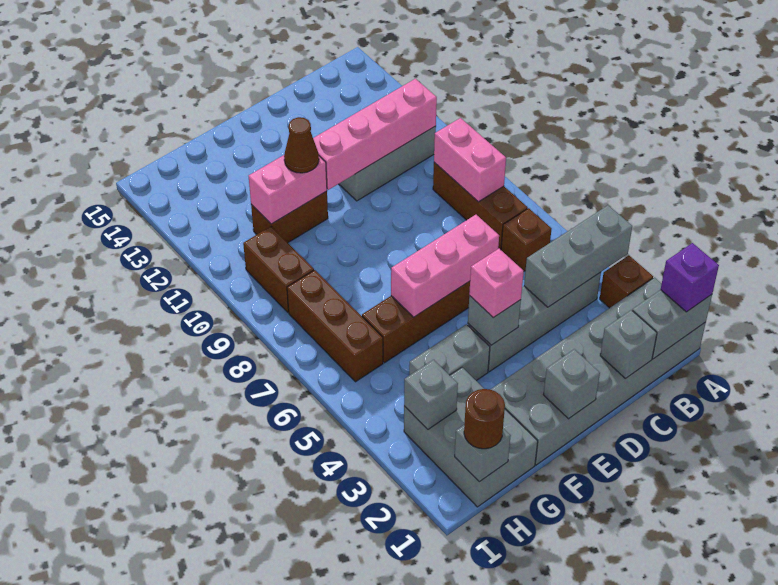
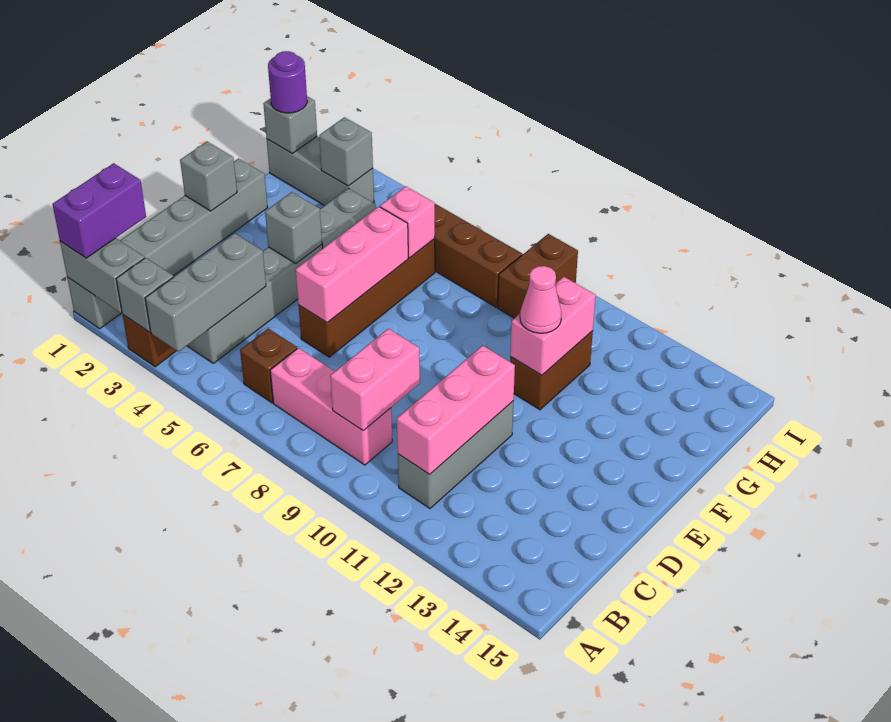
grey 2x6 brick [490,278,706,465] -> grey 1x6 brick [67,158,268,329]
grey 1x2 brick [632,290,712,359] -> grey 1x2 brick turned to [60,238,144,313]
purple 1x1 brick [661,243,719,312] -> purple 1x2 brick [52,163,146,258]
brown 1x3 brick [433,162,528,250] -> pink 1x3 brick [270,348,392,465]
pink 1x2 brick [434,118,506,202] -> pink 1x2 brick turned to [330,329,420,431]
pink 1x4 brick [313,79,437,190] -> pink 1x3 brick [397,345,515,474]
grey 1x1 brick [600,310,657,379] -> grey 1x1 brick moved to [116,258,173,332]
pink 1x1 brick [469,249,524,318] -> pink 1x1 brick moved to [380,186,435,258]
brown 1x1 cone [284,117,319,173] -> pink 1x1 cone [520,266,561,333]
grey 2x3 brick [404,368,538,507] -> grey 1x3 brick [267,137,374,206]
brown 1x1 round brick [464,389,505,449] -> purple 1x1 round brick [268,51,307,113]
brown 1x2 brick [243,227,314,312] -> brown 1x2 brick turned to [498,234,578,318]

